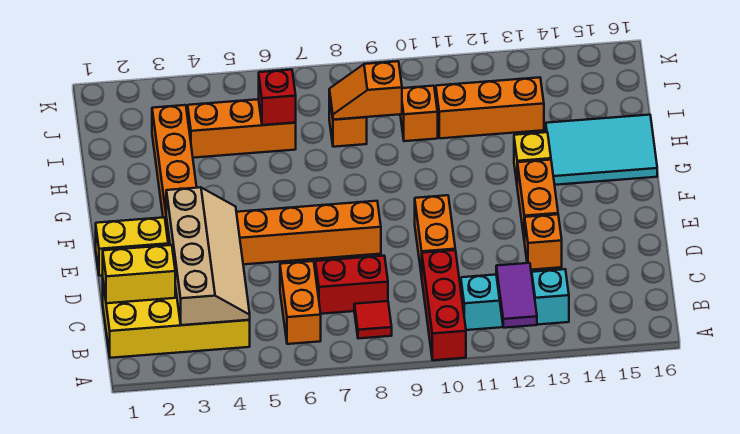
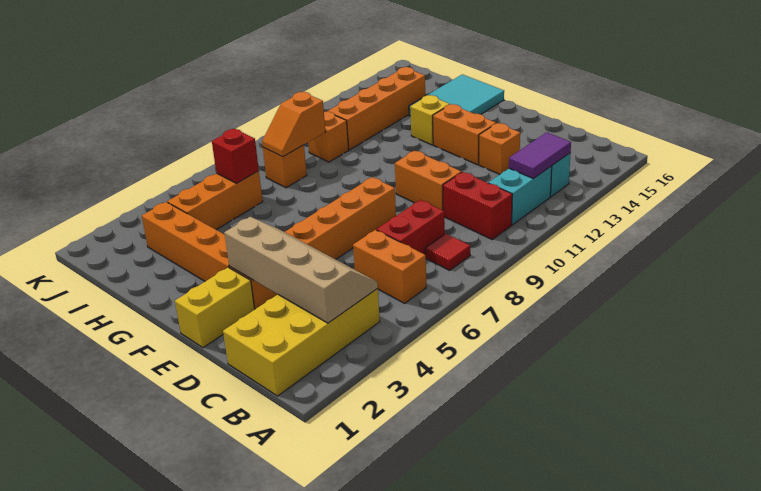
red 1x3 brick [422,250,466,360] -> red 1x2 brick [443,172,512,239]
purple 1x2 tile [496,263,537,328] -> purple 1x2 tile turned to [509,132,571,179]
yellow 1x2 brick [103,245,175,303] -> none
orange 1x3 brick [436,77,544,138] -> orange 1x4 brick [327,67,425,150]

